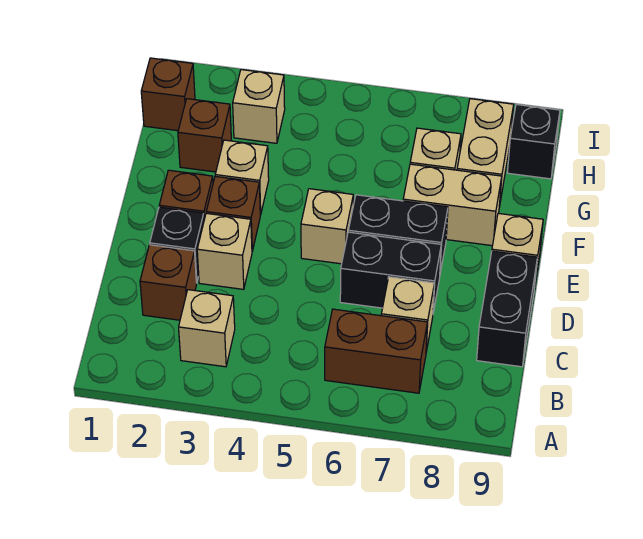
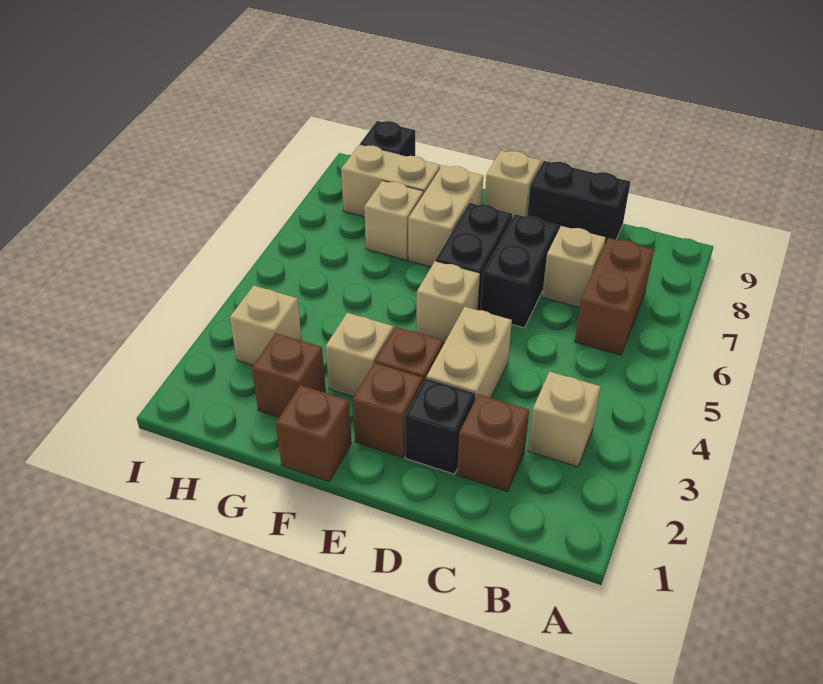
tan 1x1 brick [197,213,252,289] -> tan 1x2 brick [426,307,512,399]
brown 1x1 brick [141,58,195,131] -> brown 1x1 brick moved to [276,385,352,482]

